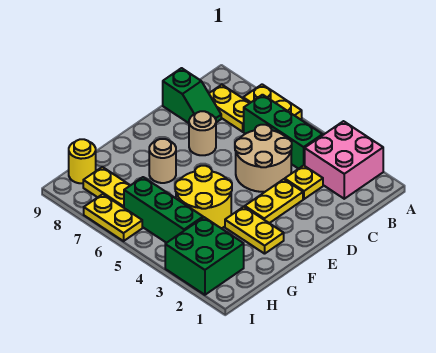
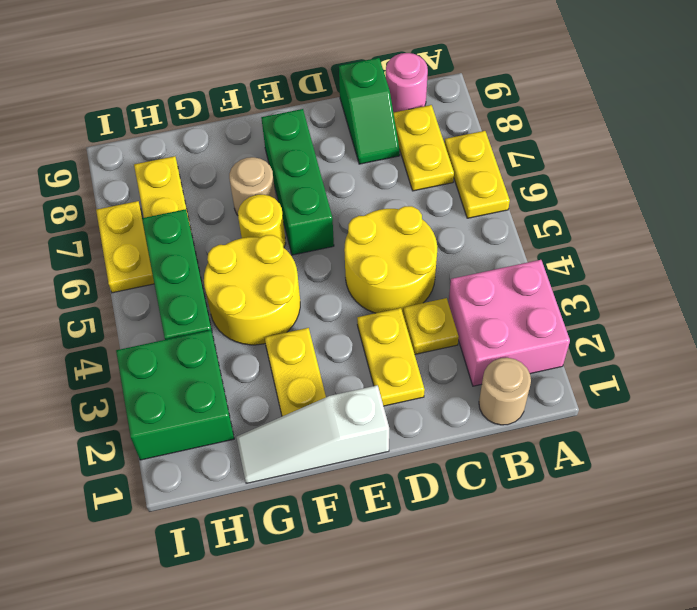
green 1x3 brick [244,95,323,169] -> green 1x3 brick moved to [261,109,334,255]
none -> pink 1x1 round brick [386,53,428,112]
tan 2x2 round brick [235,125,292,192] -> yellow 2x2 round brick [344,206,437,313]
yellow 1x2 plate [245,179,303,223] -> yellow 1x2 plate turned to [357,308,425,406]
tan 1x1 round brick [189,111,216,155] -> tan 1x1 round brick moved to [479,358,531,425]
none -> white 1x3 slope [236,385,389,483]
yellow 1x1 round brick [69,139,96,183] -> yellow 1x1 round brick moved to [238,195,286,248]

